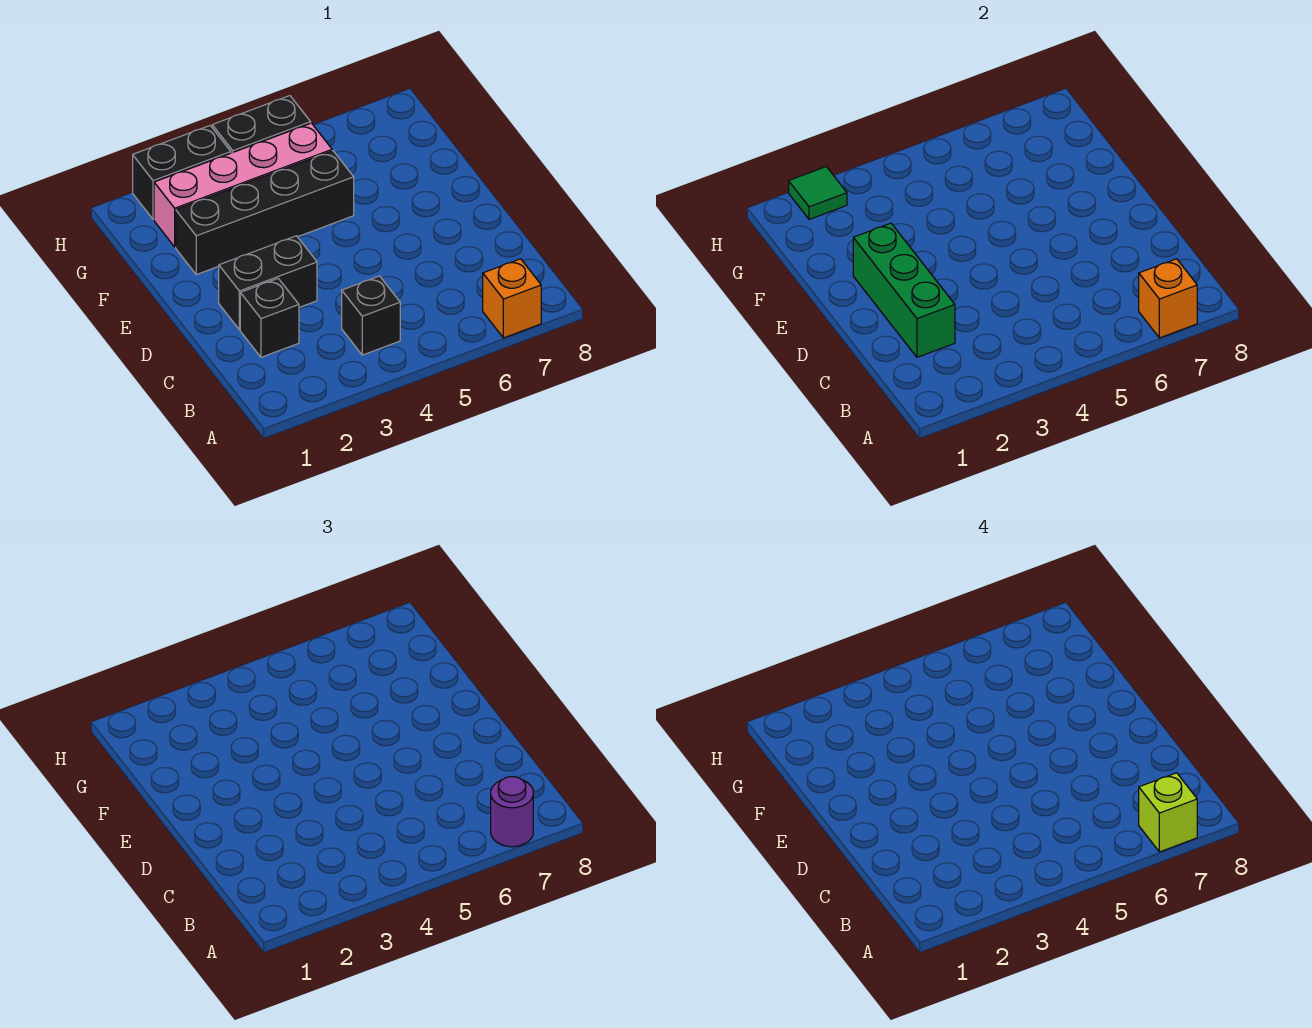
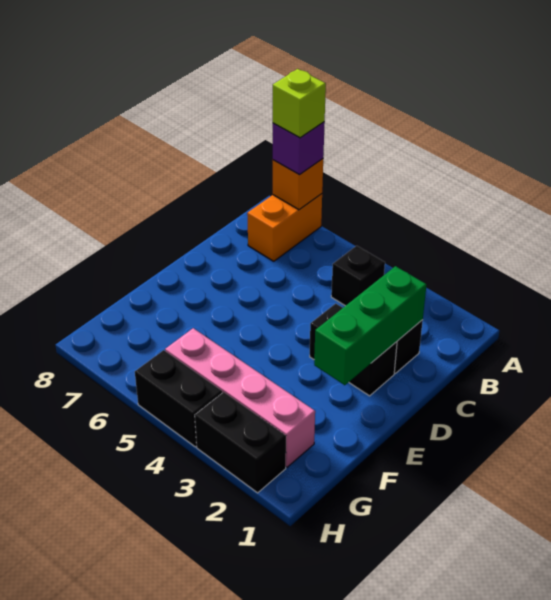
orange 1x1 brick [483,259,541,338] -> orange 1x2 brick [247,194,322,261]
purple 1x1 round brick [491,777,533,847] -> purple 1x1 brick [273,122,325,175]
black 1x4 brick [176,151,354,275] -> none
green 1x1 tile [789,167,847,219] -> none

